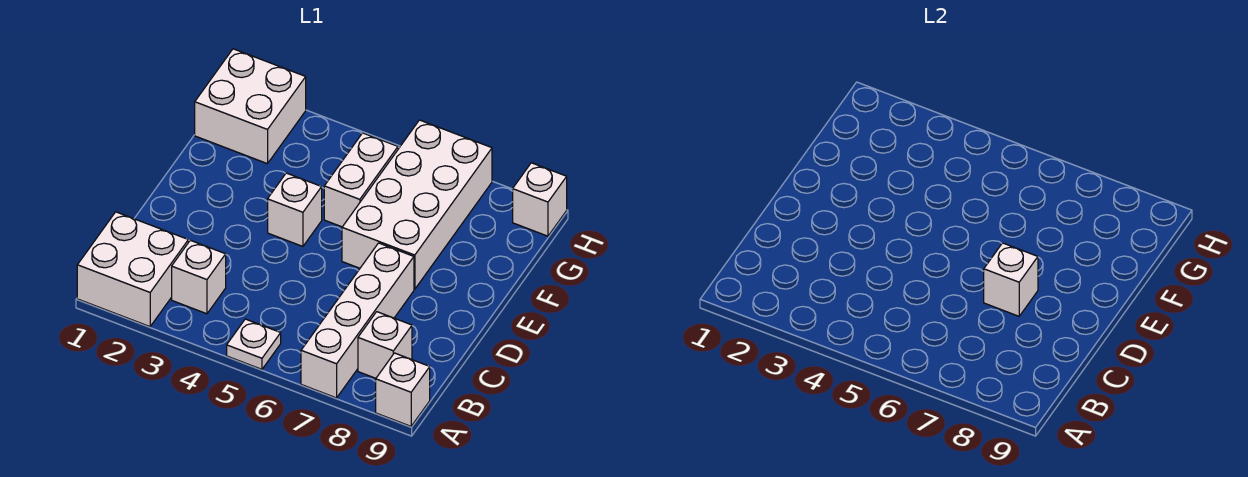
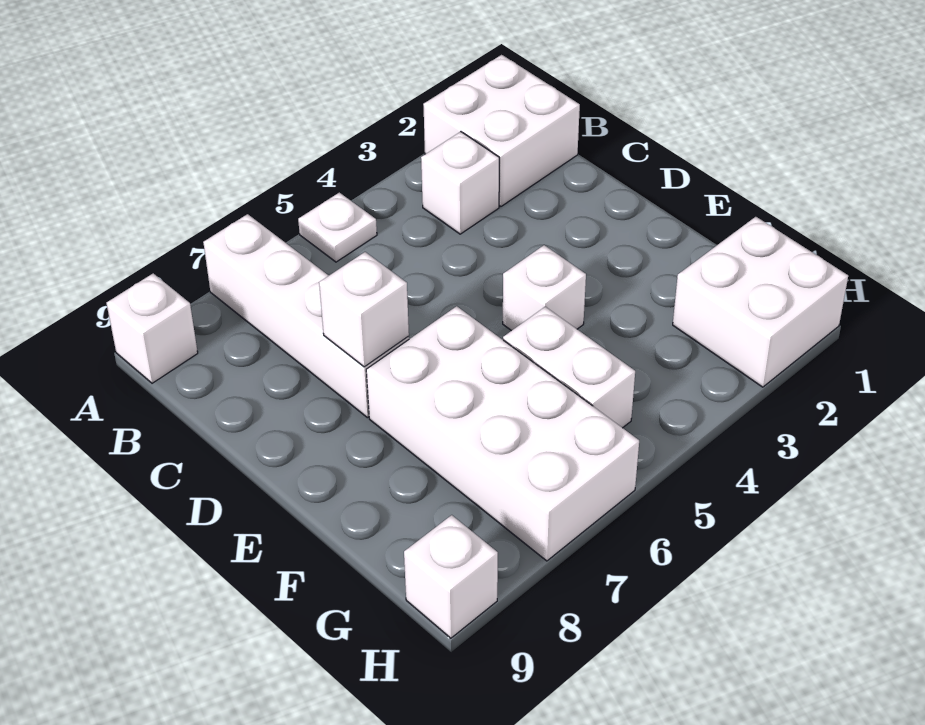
white 1x1 brick [358,312,412,378] -> none

